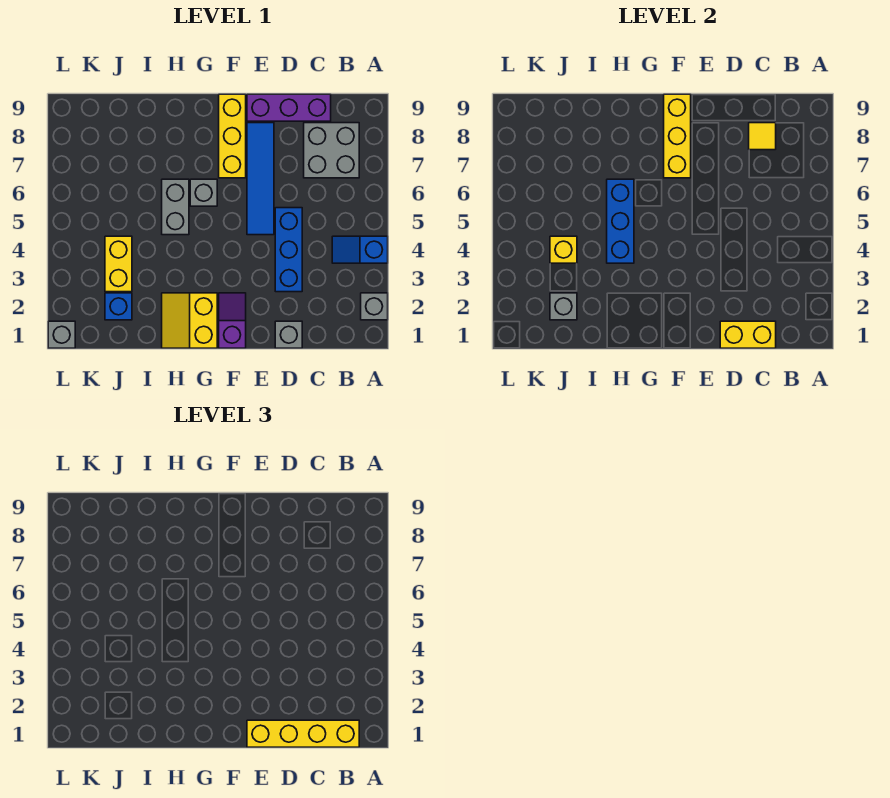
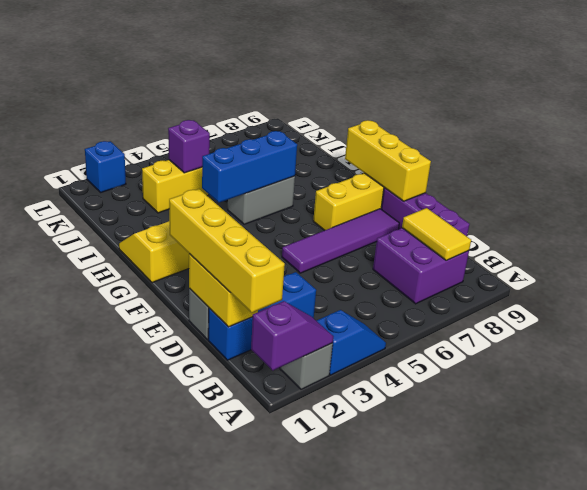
blue 1x2 slope [332,236,388,263] -> blue 1x2 slope turned to [316,310,386,375]
grey 2x2 brick [304,123,359,178] -> purple 2x2 brick [373,228,469,304]
yellow 1x1 tile [749,123,776,150] -> yellow 1x2 tile [402,208,471,260]
blue 1x3 brick [275,208,302,292] -> blue 1x3 brick moved to [208,272,316,360]
blue 1x4 tile [247,123,274,235] -> purple 1x4 tile [282,209,399,273]
purple 1x2 slope [219,293,246,348] -> purple 1x2 slope moved to [251,301,334,370]
yellow 1x3 brick [664,94,691,178] -> yellow 1x3 brick turned to [345,120,431,201]
grey 1x1 brick [190,179,217,206] -> none
blue 1x1 brick [105,293,132,320] -> blue 1x1 brick moved to [85,141,126,193]
grey 1x1 brick [550,293,577,320] -> none
yellow 1x1 brick [550,236,577,263] -> purple 1x1 brick [168,120,210,173]
grey 1x1 brick [48,321,75,348] -> none

